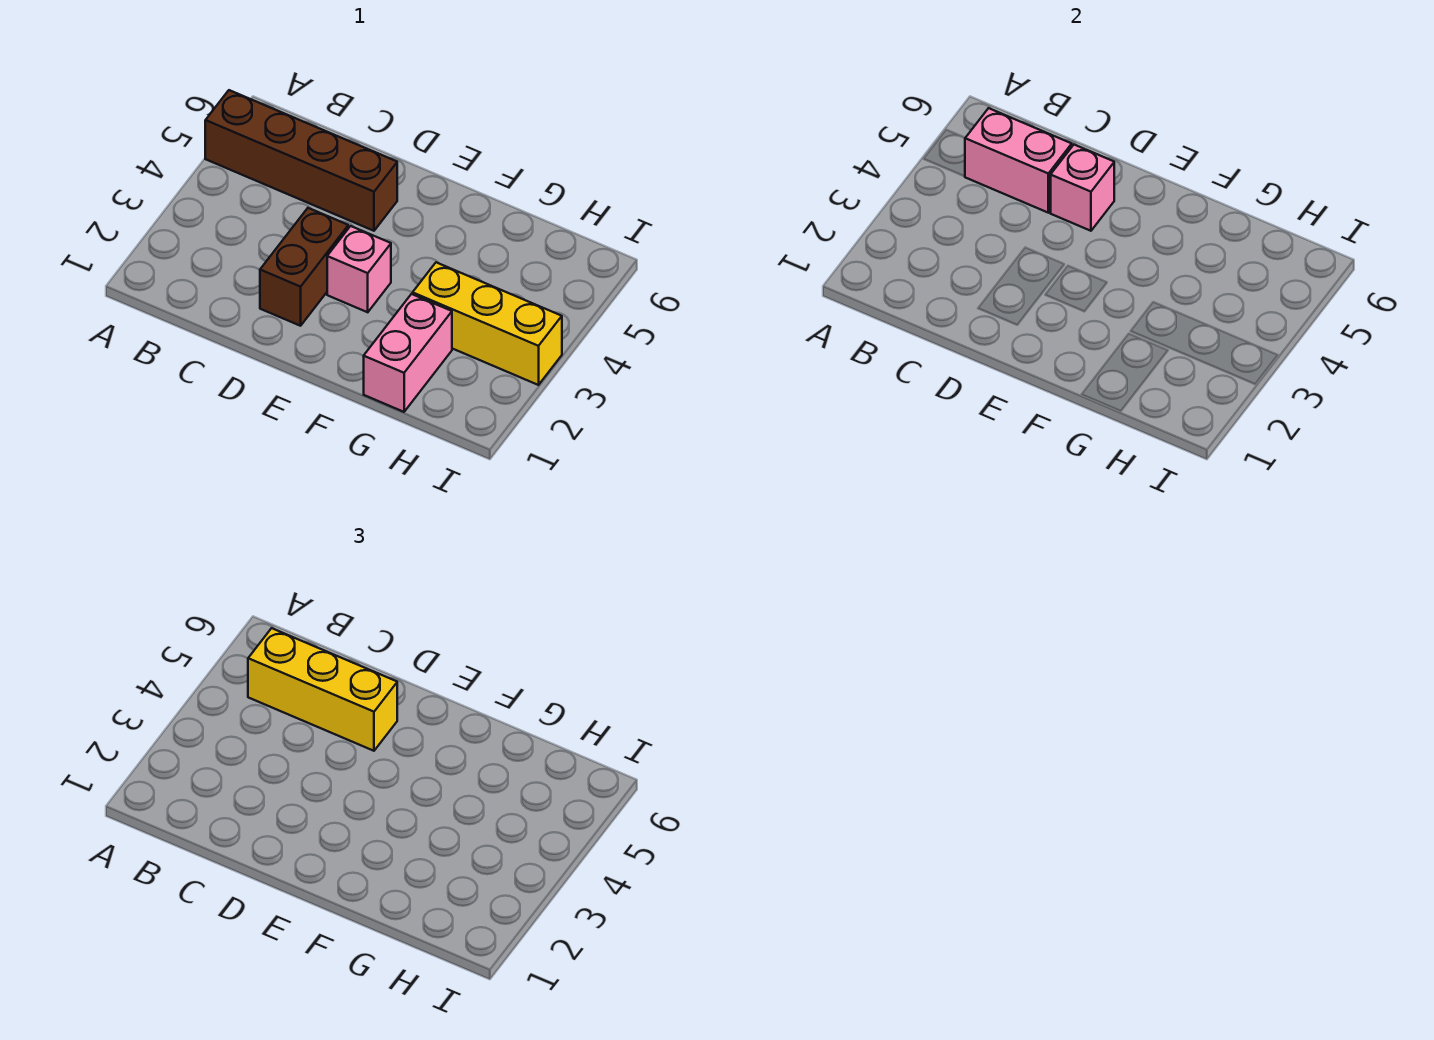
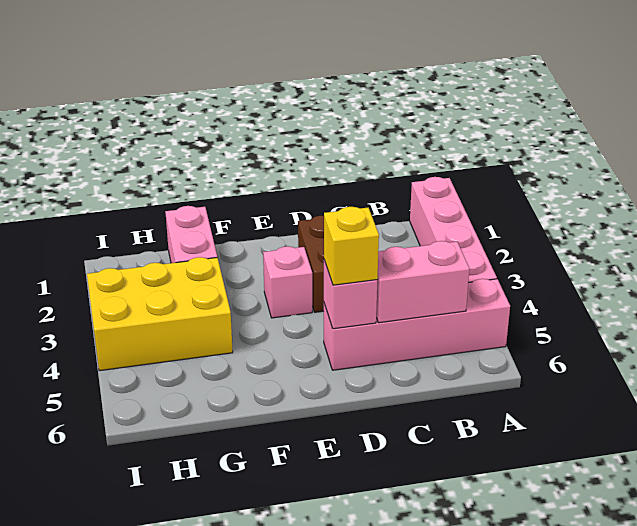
none -> pink 1x4 brick [410,177,497,283]
brown 1x4 brick [205,90,397,231] -> pink 1x4 brick [324,279,510,370]
yellow 1x3 brick [248,628,397,751] -> yellow 1x1 brick [324,207,379,285]
yellow 1x3 brick [413,262,562,385] -> yellow 2x3 brick [87,257,233,371]

